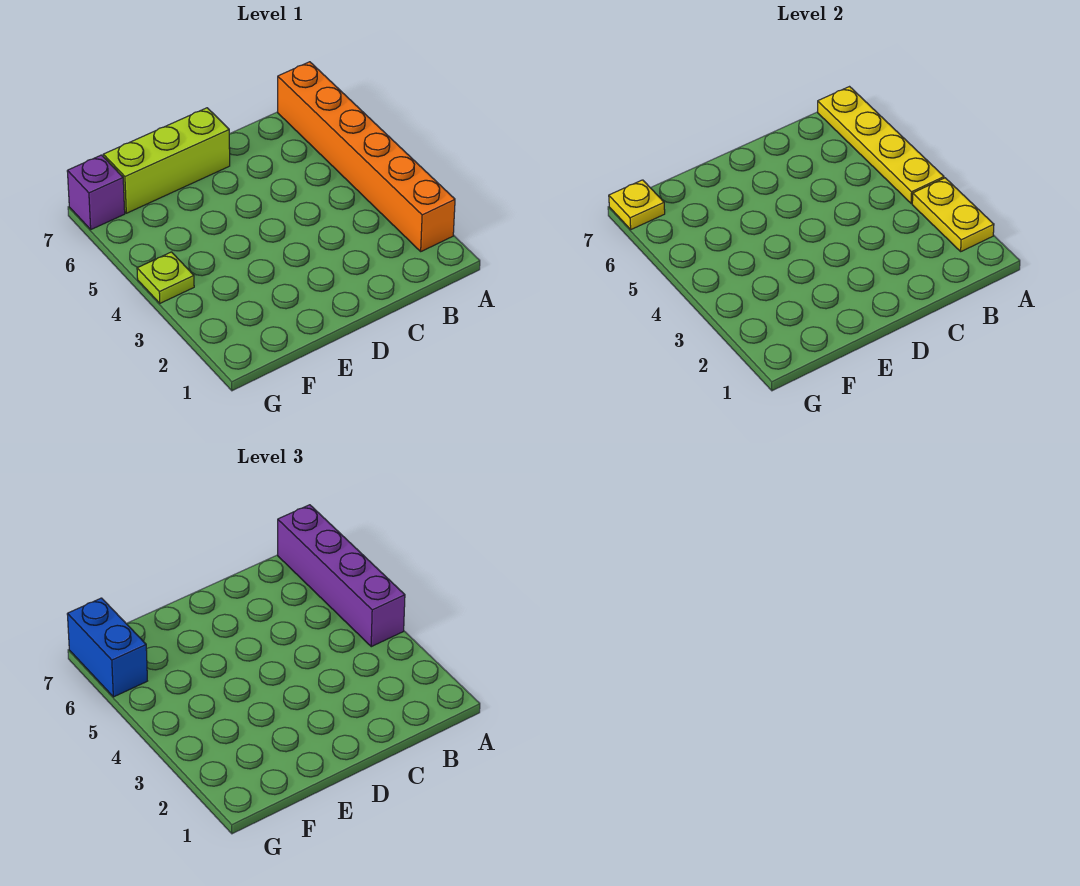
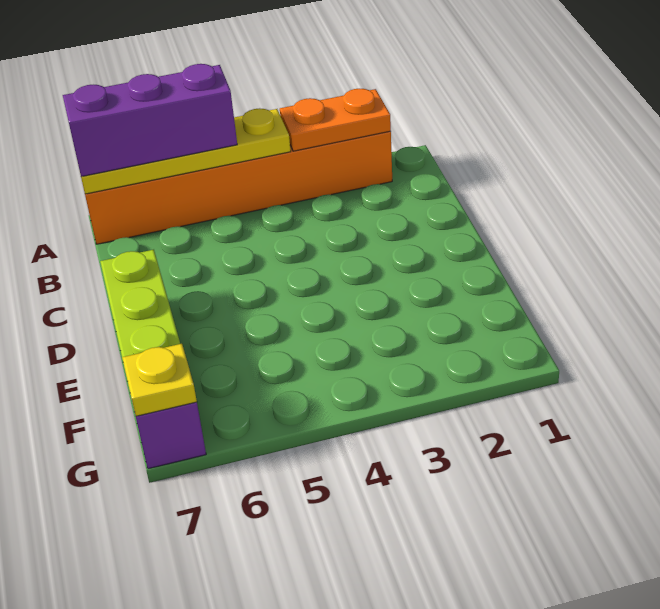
yellow 1x2 plate [912,178,994,251] -> orange 1x2 plate [280,89,391,151]
purple 1x4 brick [278,505,405,647] -> purple 1x3 brick [63,64,237,177]
lime 1x1 plate [137,252,194,303] -> none
blue 1x2 brick [67,598,147,697] -> none

